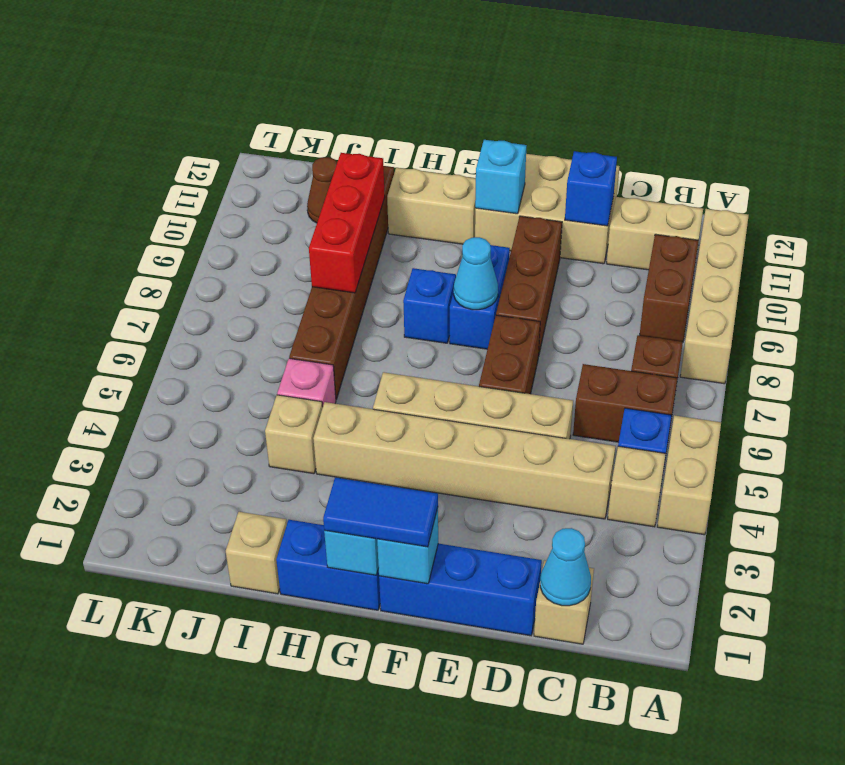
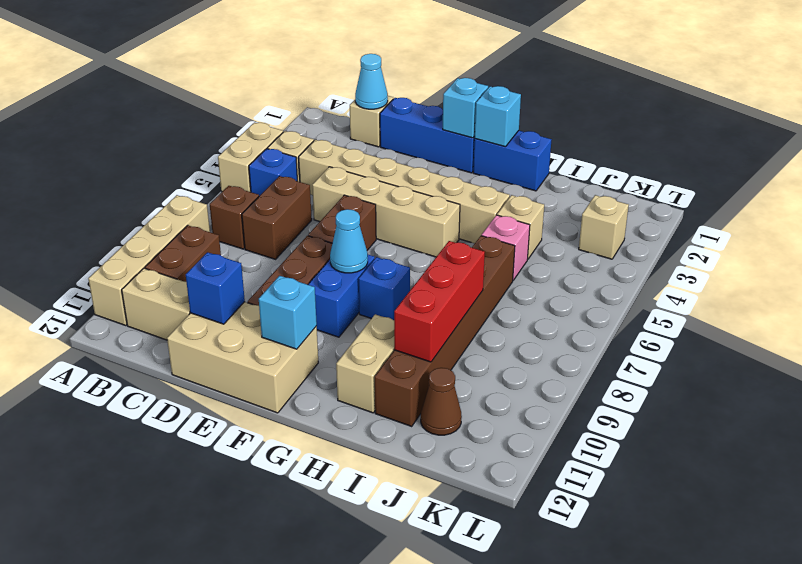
brown 1x2 brick [573,364,677,442] -> brown 1x2 brick turned to [242,176,312,259]
blue 1x2 tile [323,477,438,547] -> none
tan 1x2 brick [387,168,476,244] -> tan 1x2 brick turned to [336,314,394,413]
tan 1x1 brick [225,512,287,594] -> tan 1x1 brick moved to [579,195,629,259]

